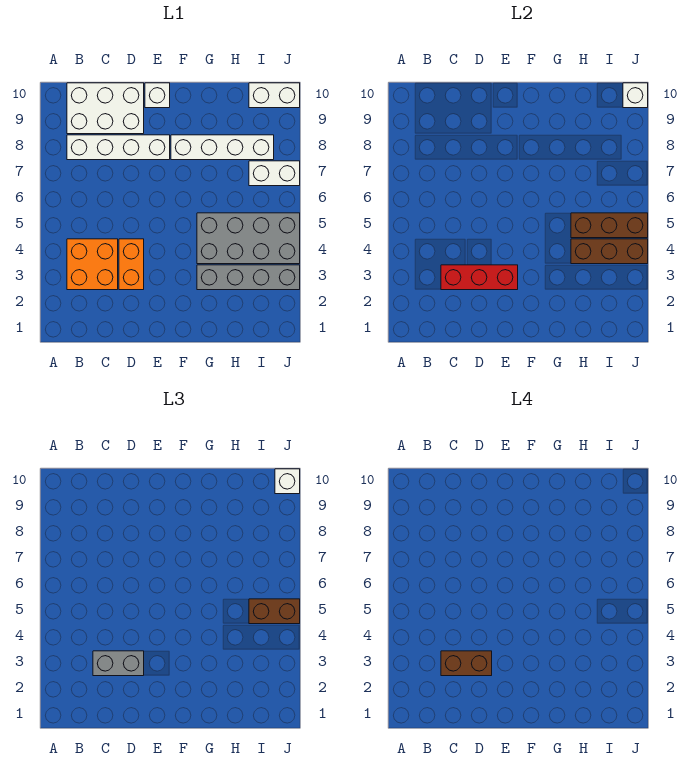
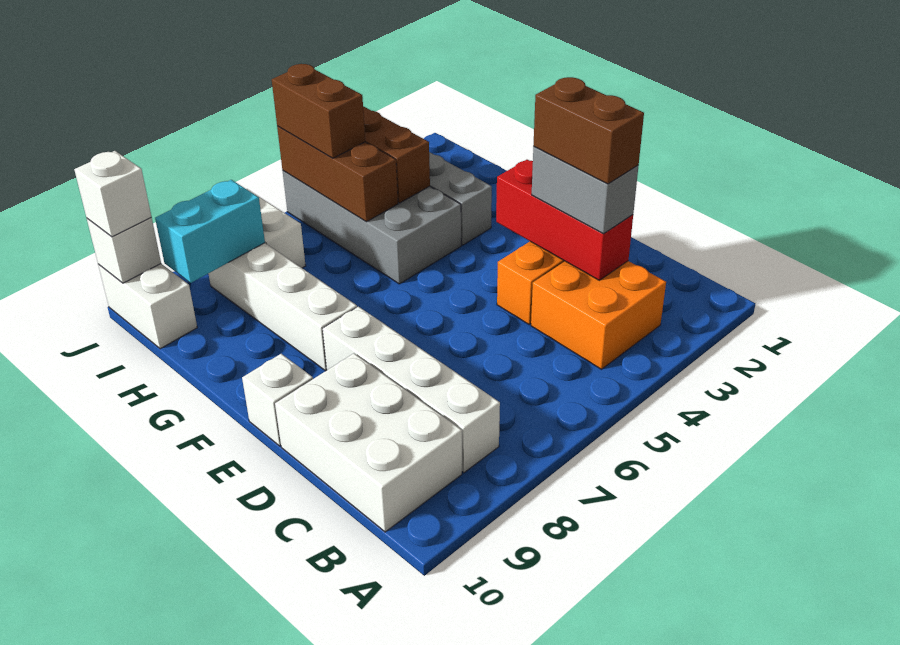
none -> cyan 1x2 brick [155,180,265,283]

